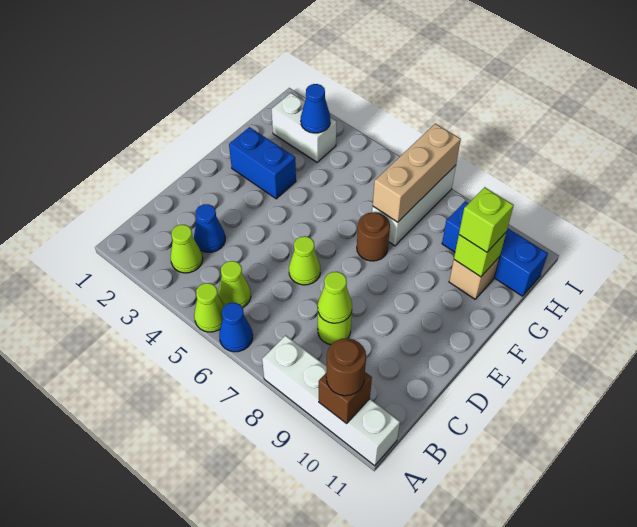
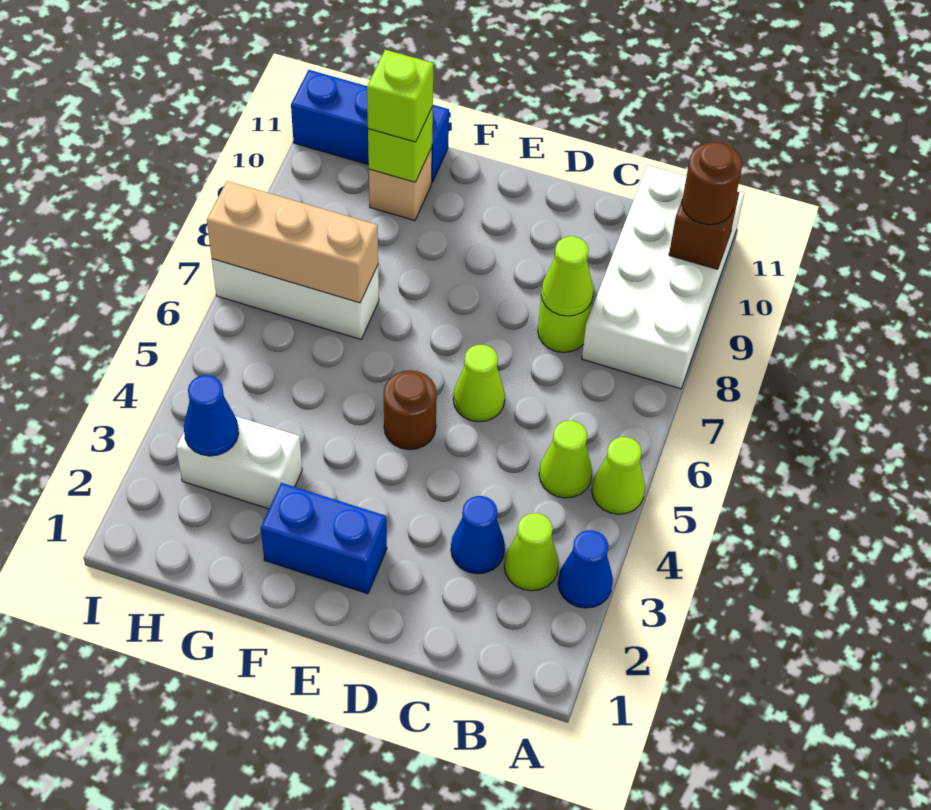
blue 1x1 cone [219,303,253,352] -> blue 1x1 cone moved to [558,530,613,608]
white 1x4 brick [262,335,400,466] -> white 2x4 brick [582,165,744,389]
blue 1x2 brick [229,127,296,199] -> blue 1x2 brick turned to [261,483,387,594]
brown 1x1 round brick [357,212,390,261] -> brown 1x1 round brick moved to [384,370,437,450]
white 1x2 brick [272,93,336,162] -> white 1x2 brick turned to [176,416,302,509]
blue 1x3 brick [442,202,548,296] -> blue 1x3 brick turned to [291,70,449,183]

